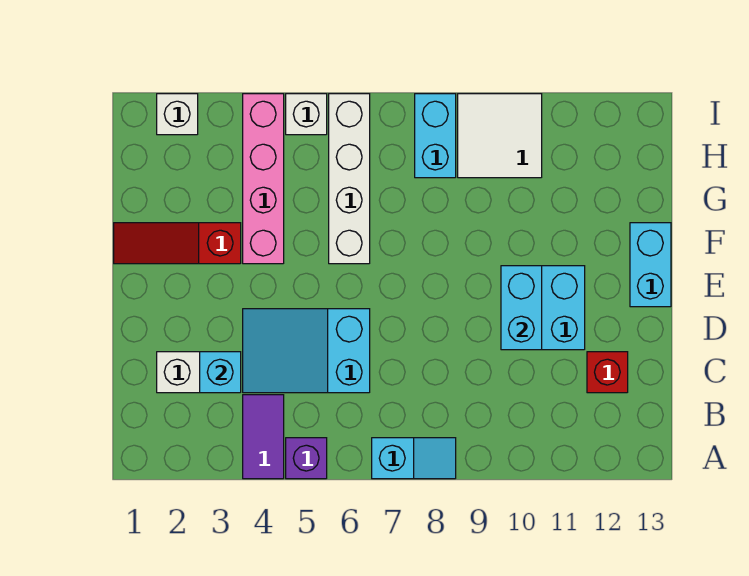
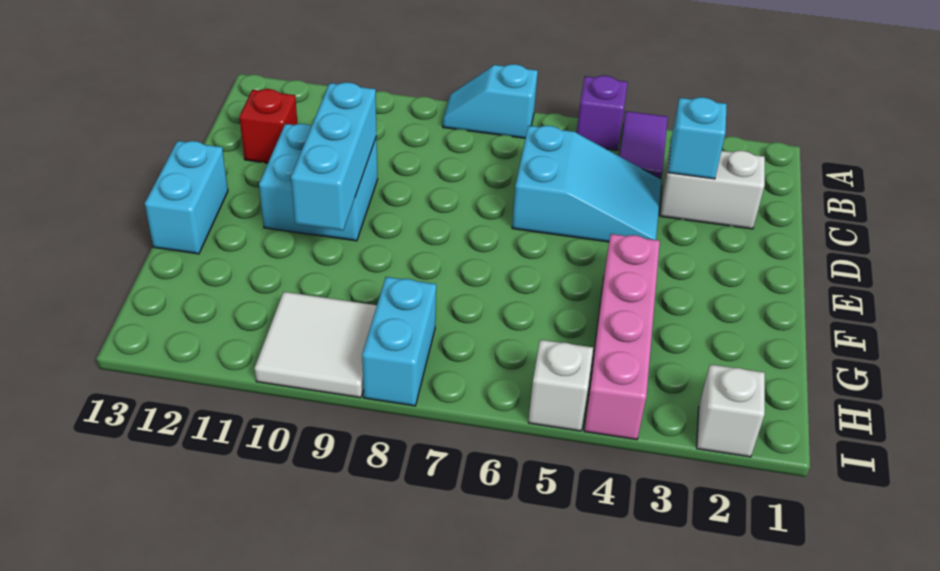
cyan 1x2 brick [501,266,542,350] -> cyan 1x3 brick [291,82,377,230]
red 1x3 slope [114,223,241,264] -> none
white 1x4 brick [329,94,370,264] -> none

